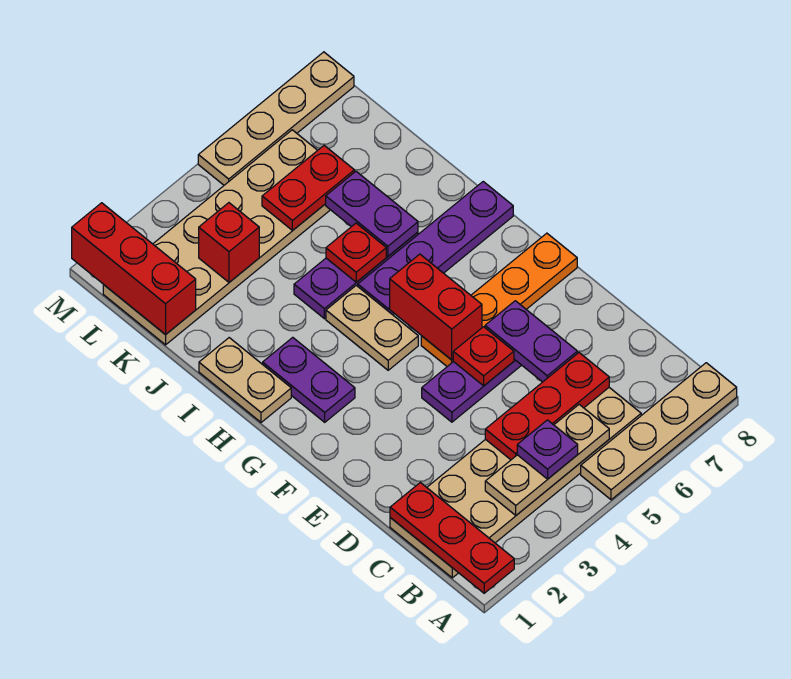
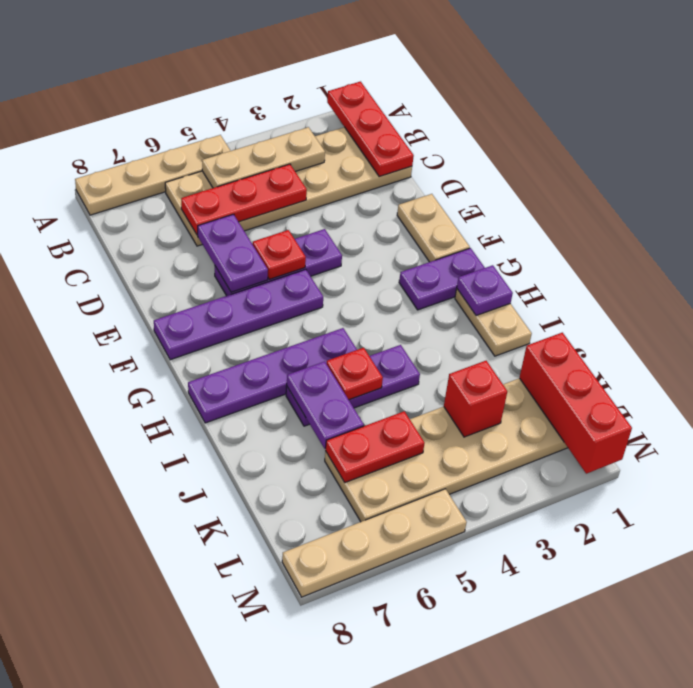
purple 1x1 plate [517,420,578,479] -> purple 1x1 plate moved to [457,265,513,316]
orange 1x4 plate [421,233,577,366] -> purple 1x4 plate [154,269,323,360]
red 1x2 brick [390,254,482,360] -> none
purple 1x2 plate [263,337,355,422] -> purple 1x2 plate turned to [399,248,485,310]
tan 1x2 plate [326,286,418,370] -> tan 1x2 plate moved to [397,194,470,262]

